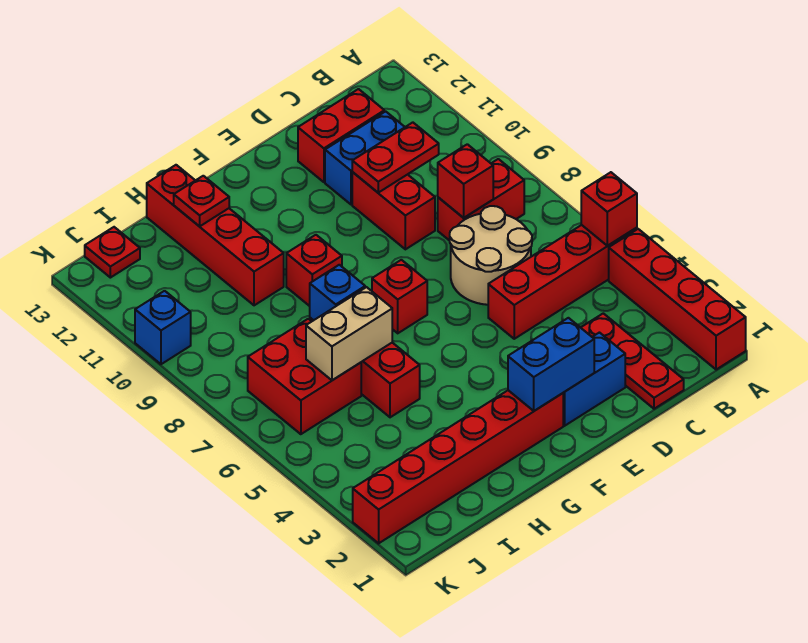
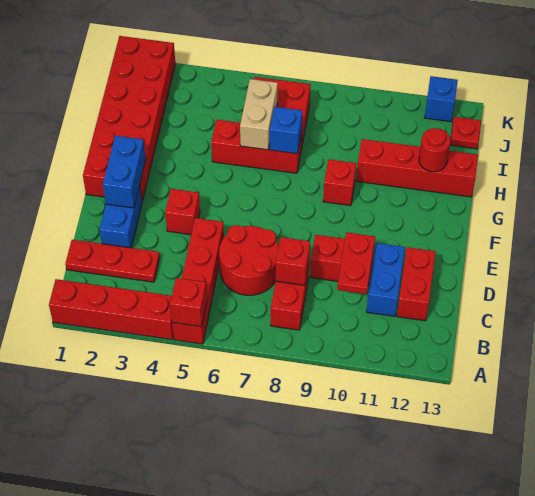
tan 2x2 round brick [450,206,532,305] -> red 2x2 round brick [219,225,279,295]
red 1x6 brick [353,390,563,543] -> red 2x6 brick [83,36,175,201]
red 1x1 brick [372,260,427,333] -> red 1x1 brick moved to [165,189,200,235]
red 1x1 plate [174,176,229,226] -> red 1x1 round brick [419,128,450,172]
blue 1x1 brick [135,291,191,364] -> blue 1x1 brick moved to [425,76,458,122]

